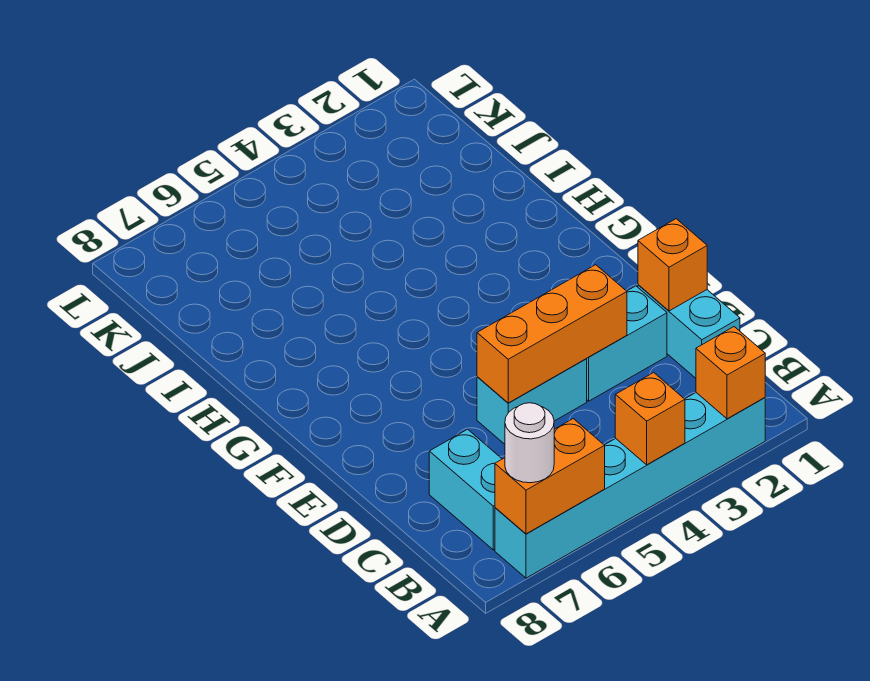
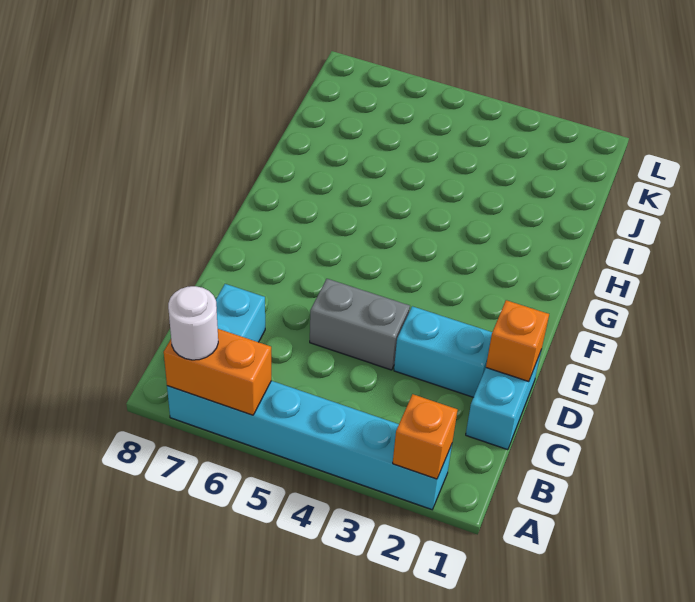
orange 1x1 brick [615,373,685,465] -> none
orange 1x3 brick [477,265,627,403] -> none
cyan 1x2 brick [477,359,587,444] -> grey 1x2 brick [310,279,410,370]

